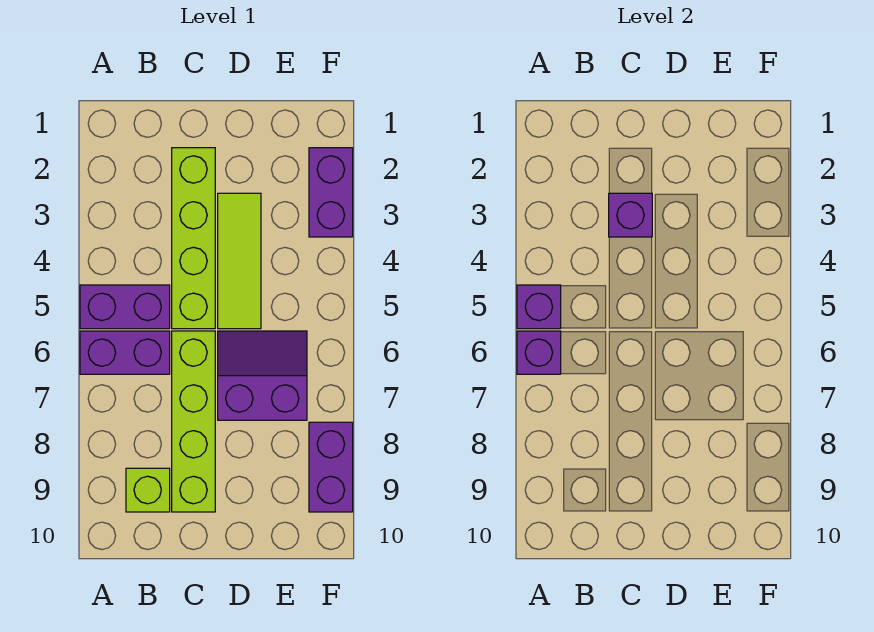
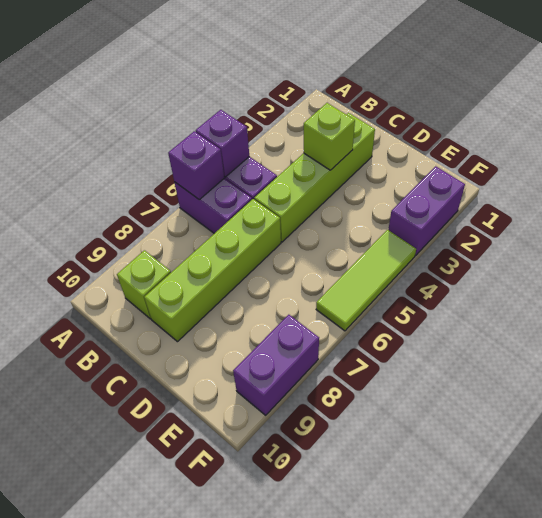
purple 1x1 brick [609,193,652,237] -> lime 1x1 brick [304,103,355,170]
lime 1x3 tile [218,193,261,329] -> lime 1x3 tile moved to [316,230,416,331]
purple 2x2 slope [218,331,307,420] -> none

